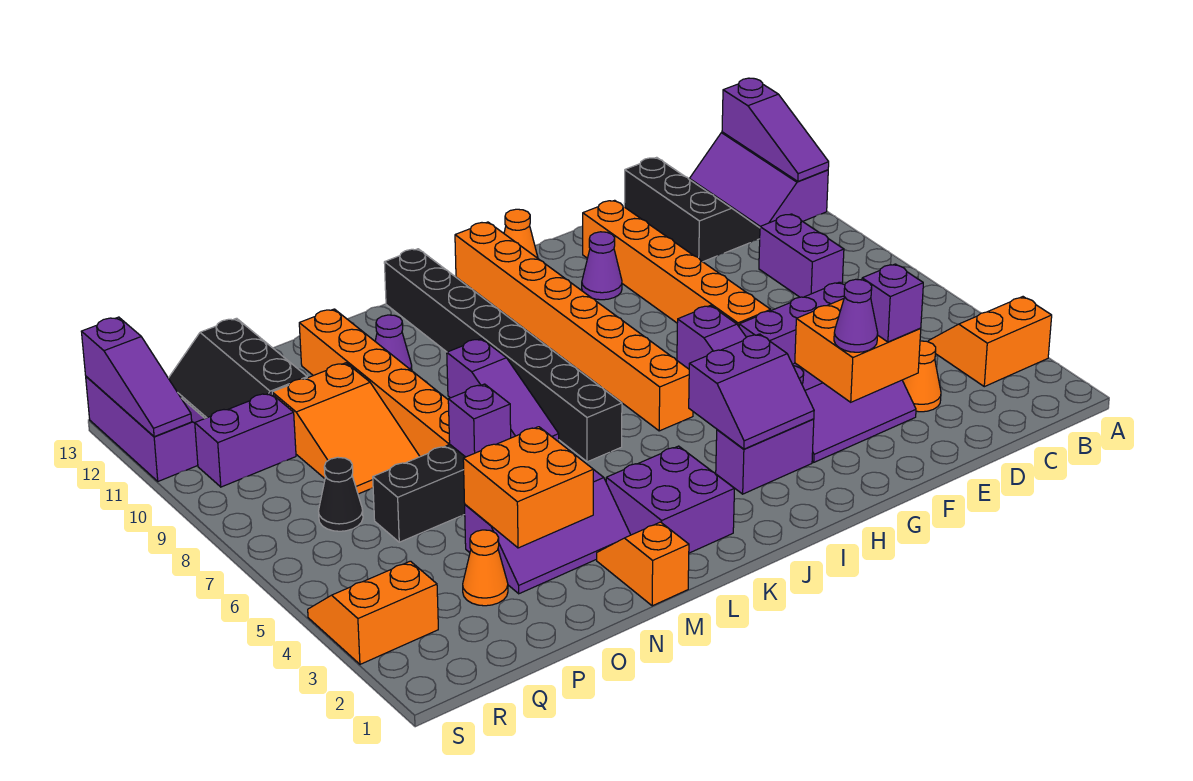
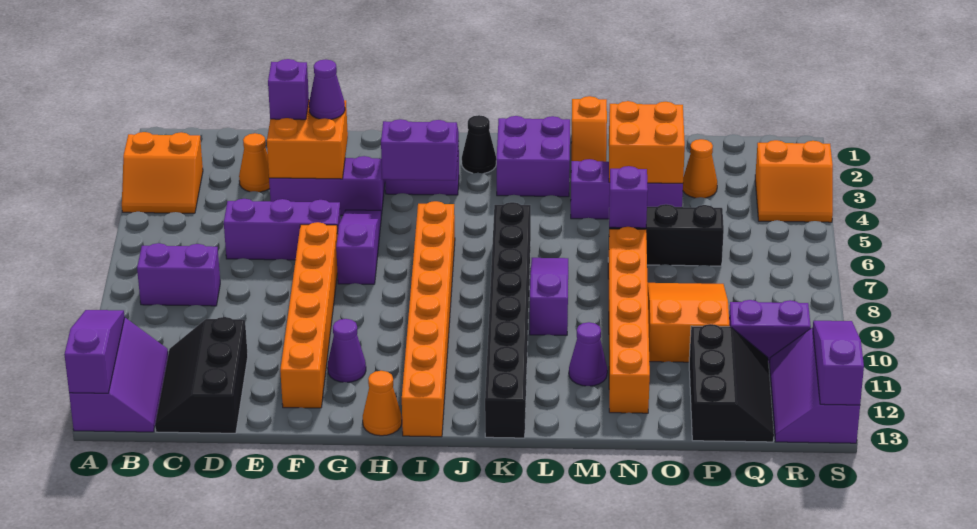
purple 1x2 brick [759,214,844,297] -> purple 1x2 brick turned to [137,243,220,306]
black 1x1 cone [319,457,363,531] -> black 1x1 cone moved to [462,115,496,174]

